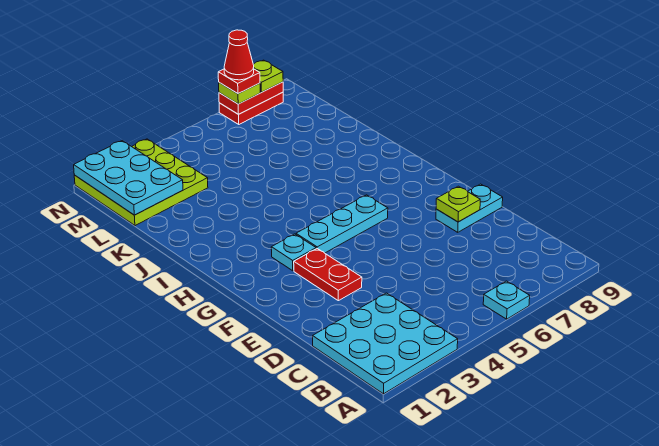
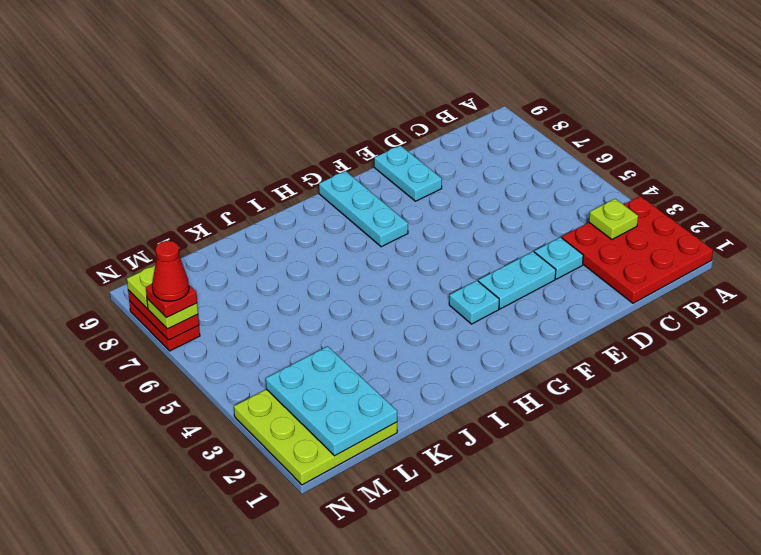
cyan 3x3 plate [313,293,458,394] -> red 3x3 plate [562,196,713,303]
cyan 1x1 plate [483,281,530,319] -> cyan 1x1 plate moved to [534,237,583,279]
red 1x2 plate [294,249,362,301] -> cyan 1x2 plate [478,251,556,309]
lime 1x1 plate [436,186,480,222] -> lime 1x1 plate moved to [589,199,638,240]
cyan 1x3 plate [296,195,388,253] -> cyan 1x3 plate moved to [319,171,408,247]
cyan 2x3 plate [74,141,183,215] -> cyan 2x3 plate turned to [266,346,397,456]

